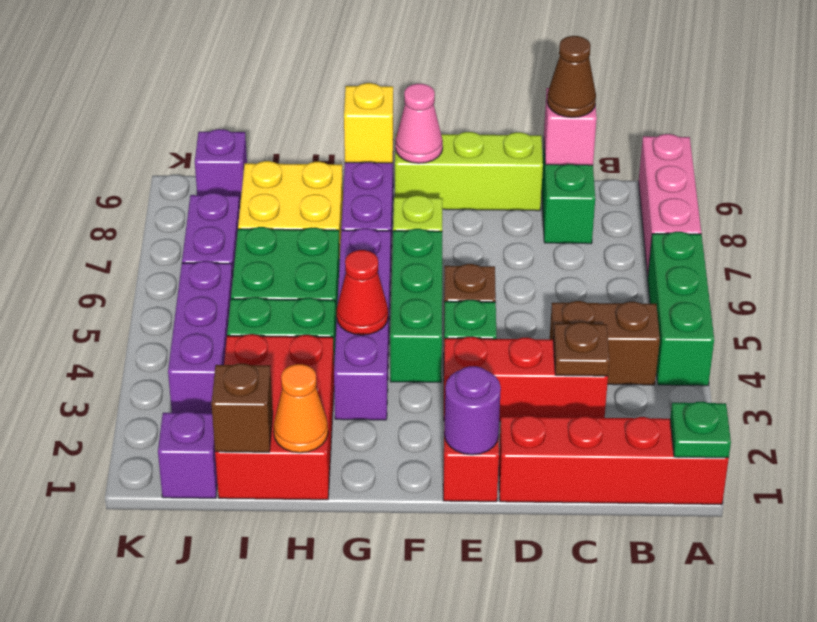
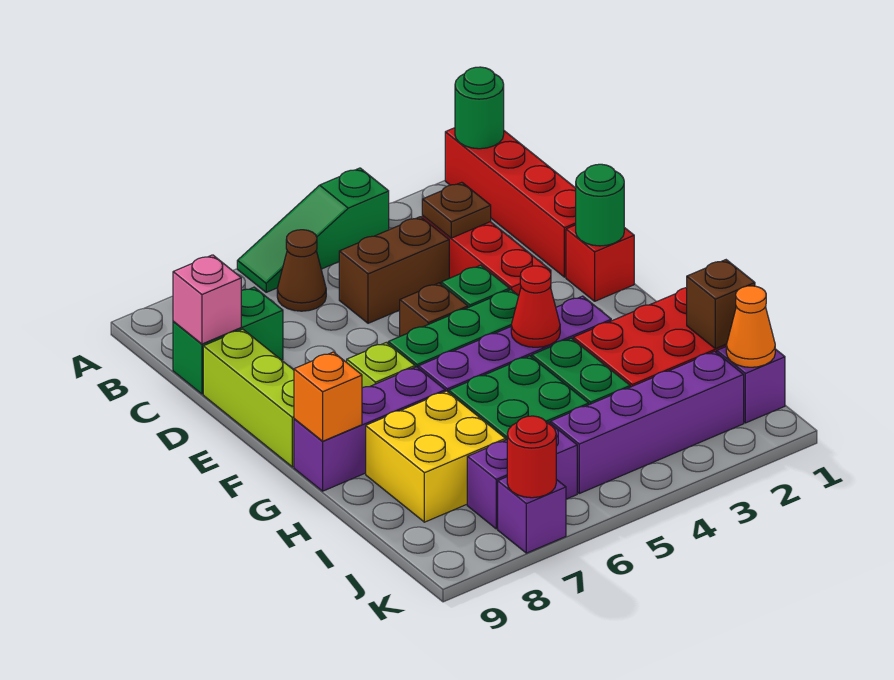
green 1x1 plate [670,402,731,458] -> green 1x1 round brick [455,67,504,149]
green 1x3 brick [648,232,714,386] -> green 1x3 slope [237,168,389,292]
pink 1x3 brick [639,134,701,277] -> none
brown 1x2 brick [550,301,660,385] -> brown 1x2 brick turned to [339,217,449,323]
brown 1x1 cone [547,36,596,117] -> brown 1x1 cone moved to [277,230,326,311]
purple 1x1 round brick [444,366,501,455] -> green 1x1 round brick [576,164,624,246]
pink 1x1 cone [395,84,443,163] -> none
yellow 1x1 brick [344,83,393,163] -> orange 1x1 brick [294,352,362,441]
orange 1x1 cone [273,364,328,453] -> orange 1x1 cone moved to [726,286,775,367]
purple 1x3 brick [168,261,233,413] -> purple 1x4 brick [551,351,744,493]
purple 1x1 brick [195,129,247,207] -> purple 1x1 brick moved to [498,477,566,553]
none -> red 1x1 round brick [507,416,556,498]

